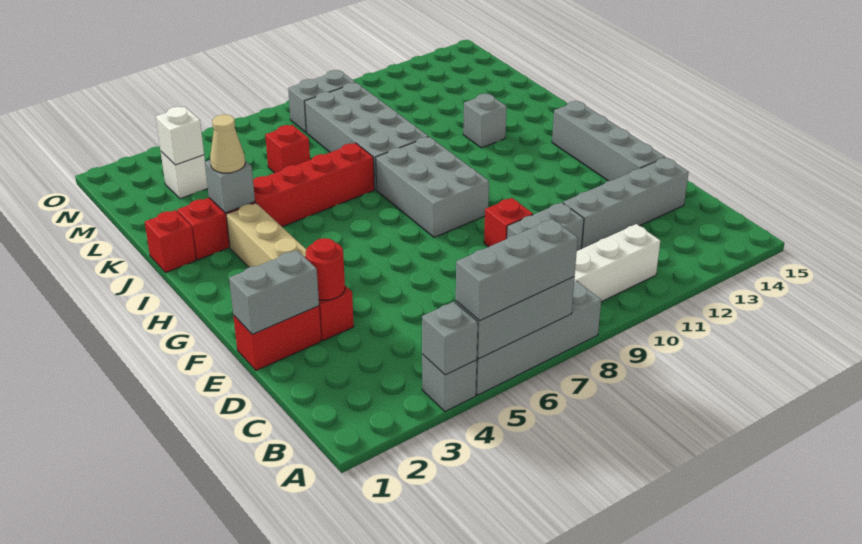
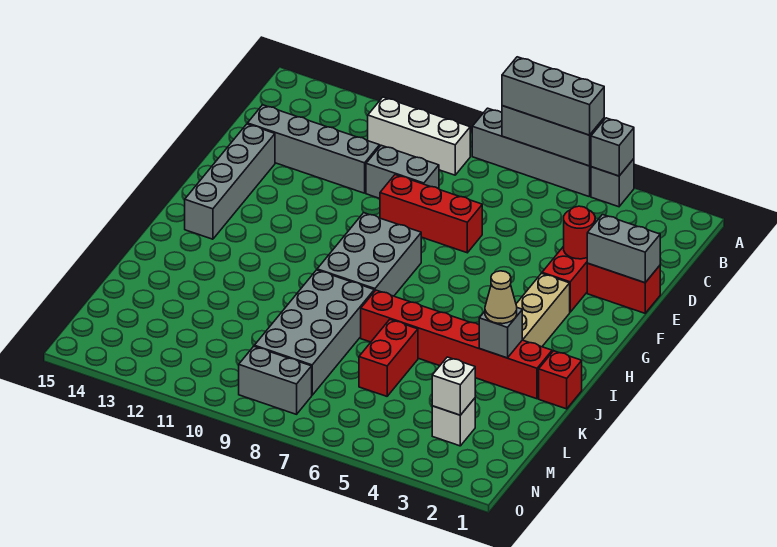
red 1x1 brick [484,198,533,247] -> red 1x3 brick [380,175,482,253]
grey 1x1 brick [463,94,507,148] -> none
red 1x1 brick [265,125,310,173] -> red 1x2 brick [359,320,418,396]

